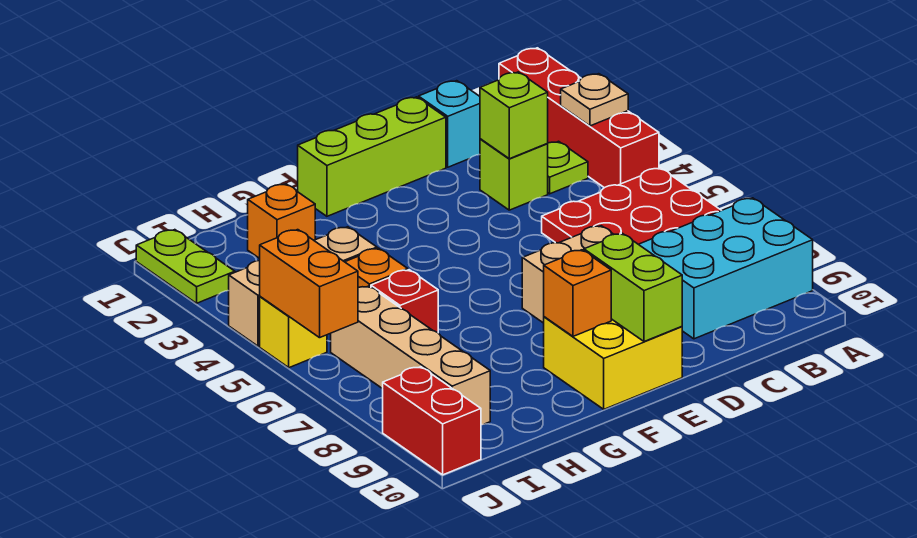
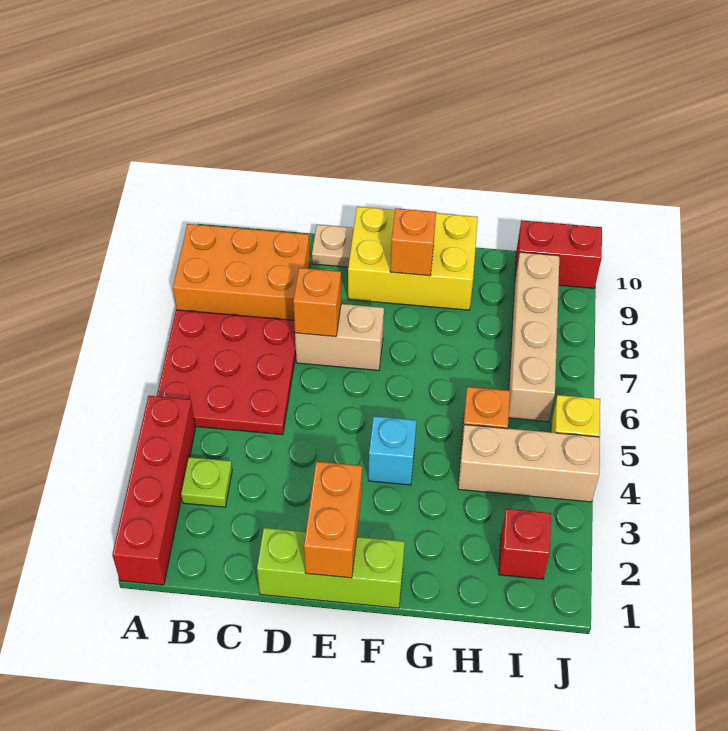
tan 1x1 plate [561,74,628,126] -> tan 1x1 plate moved to [312,225,354,267]
cyan 2x3 brick [639,198,813,339] -> orange 2x3 brick [173,224,310,320]
cyan 1x1 brick [419,81,480,167] -> cyan 1x1 brick moved to [368,416,417,485]
lime 1x1 brick [480,139,548,210] -> none
lime 1x1 brick [480,72,548,159] -> none
yellow 2x2 brick [544,317,682,409] -> yellow 2x3 brick [348,207,478,310]
lime 1x2 brick [584,233,682,342] -> none
orange 1x1 brick [248,184,315,259] -> orange 1x1 brick moved to [293,268,341,337]
red 1x1 brick [371,270,438,333] -> red 1x1 brick moved to [499,509,551,579]
lime 1x2 plate [136,230,235,303] -> none
orange 1x2 brick [260,230,358,338] -> orange 1x2 brick moved to [304,462,362,578]
red 1x2 brick [383,367,481,475] -> red 1x2 brick turned to [515,220,602,288]

